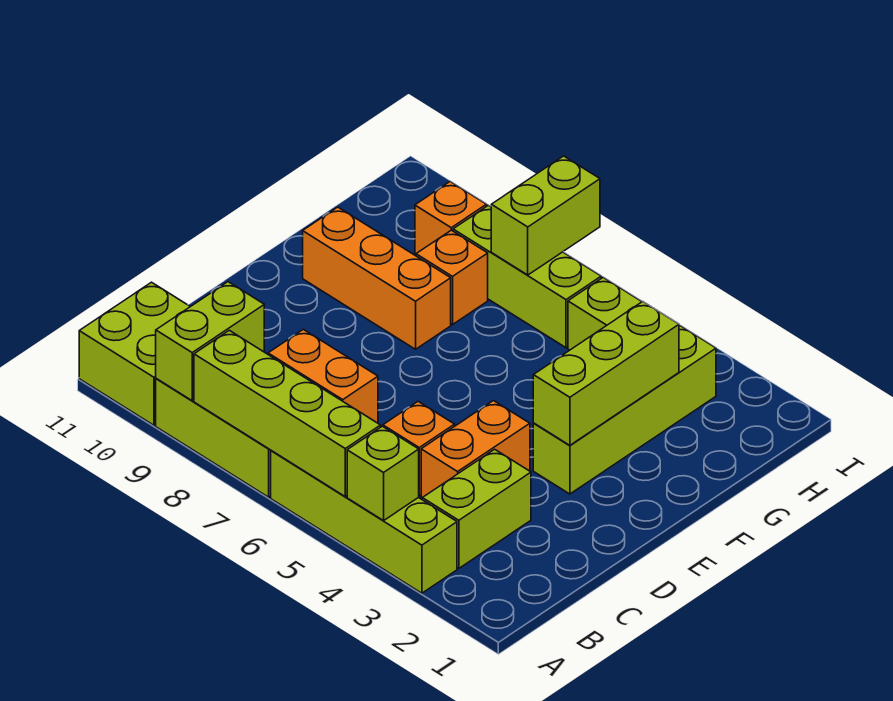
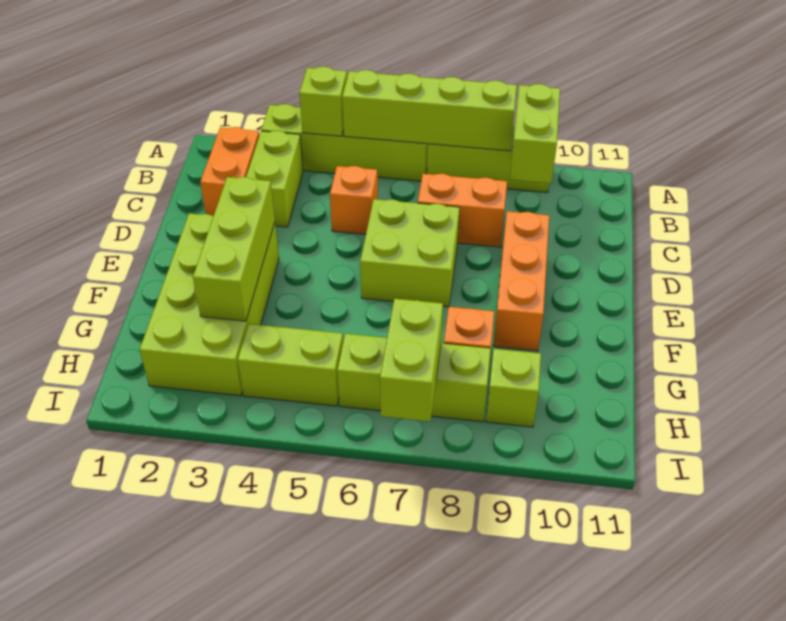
lime 2x2 brick [79,282,190,425] -> lime 2x2 brick moved to [360,199,460,307]
orange 1x2 brick [421,401,530,498] -> orange 1x2 brick moved to [200,127,259,216]
lime 1x4 brick [533,325,716,494] -> lime 2x4 brick [140,214,279,396]
orange 1x3 brick [303,207,451,349] -> orange 1x3 brick turned to [493,211,549,351]
orange 1x1 brick [415,182,487,254] -> lime 1x1 brick [486,349,541,427]

